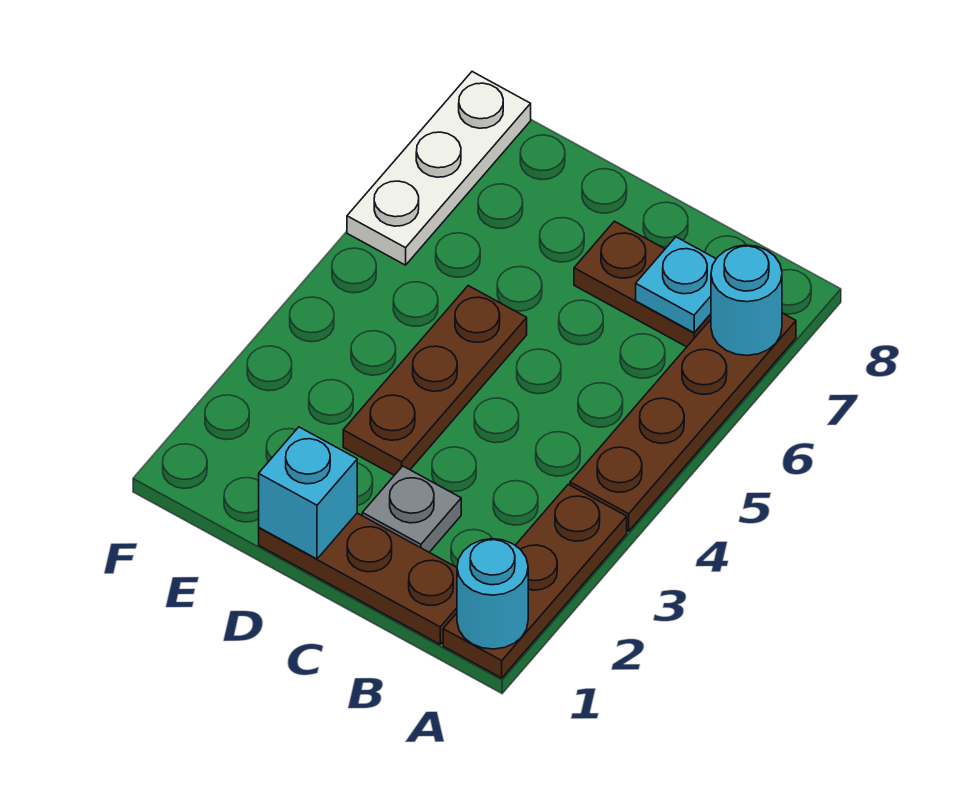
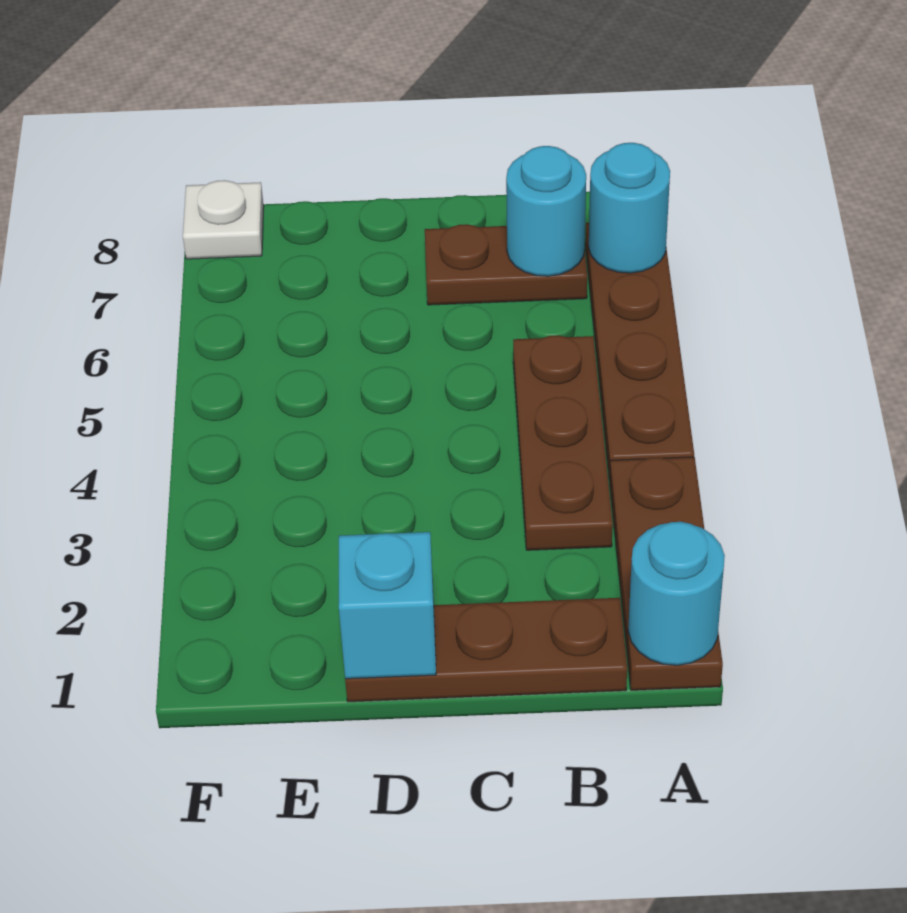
cyan 1x1 plate [636,237,716,333] -> cyan 1x1 round brick [506,146,586,276]
grey 1x1 plate [362,466,461,552] -> none
brown 1x3 plate [343,286,527,475] -> brown 1x3 plate moved to [513,335,613,550]
white 1x3 plate [347,72,531,265] -> white 1x1 plate [183,180,264,259]

